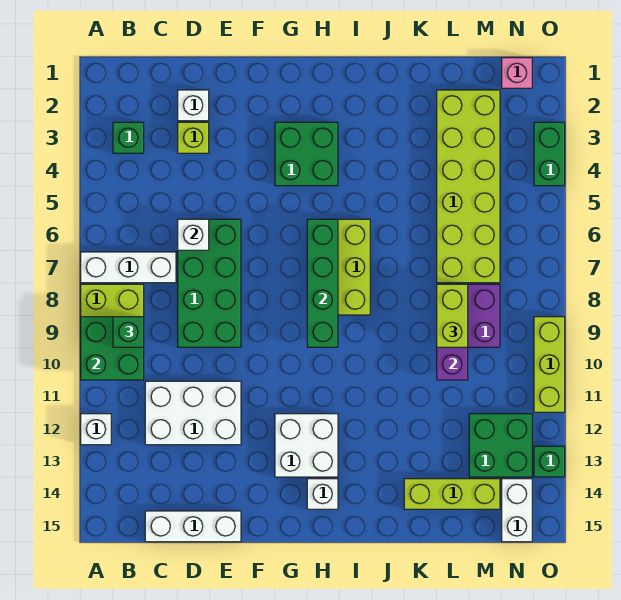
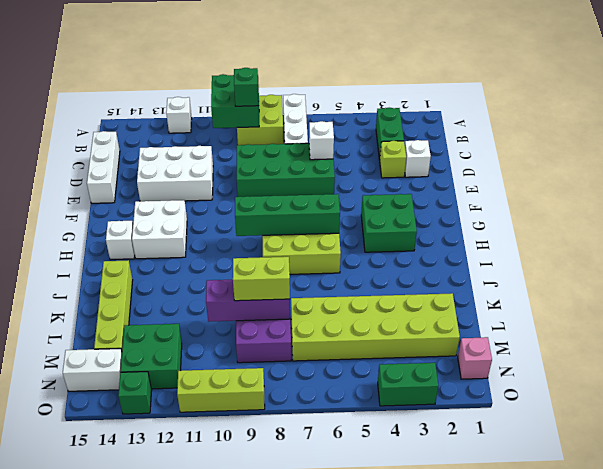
green 1x1 brick [113,122,144,153] -> green 1x2 brick [376,108,404,160]
white 2x3 brick [145,381,241,445] -> white 2x3 brick turned to [137,146,213,201]
lime 1x3 brick [404,479,500,509] -> lime 1x4 brick [94,260,133,350]

